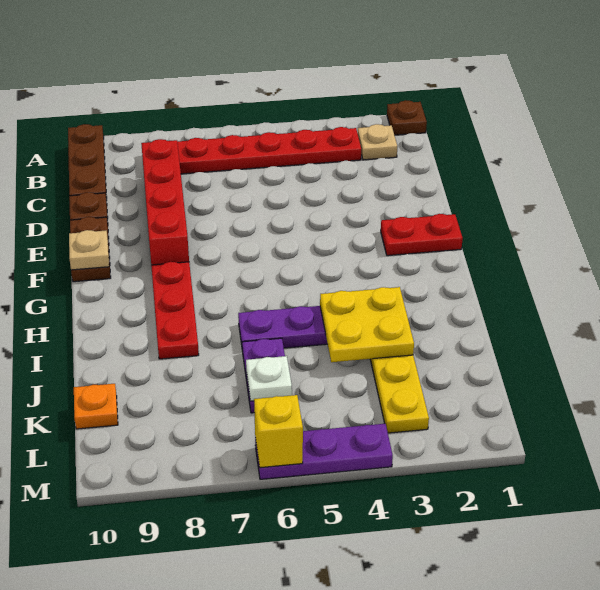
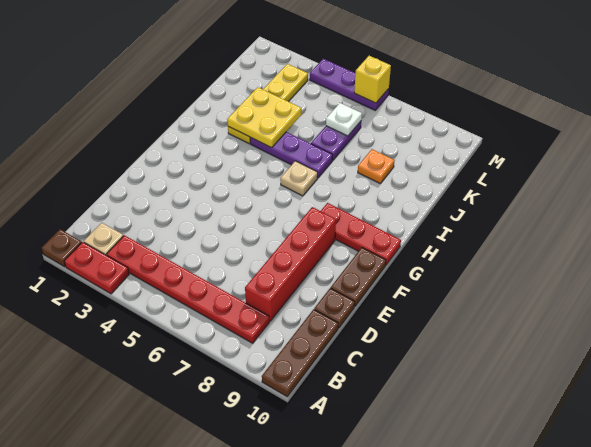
red 1x2 plate [381,214,463,256] -> red 1x2 plate moved to [64,242,129,294]
tan 1x1 plate [69,230,109,270] -> tan 1x1 plate moved to [280,161,318,196]
red 1x3 plate [151,262,199,359] -> red 1x3 plate turned to [321,203,401,265]
orange 1x1 plate [74,384,118,429] -> orange 1x1 plate moved to [358,149,395,183]

